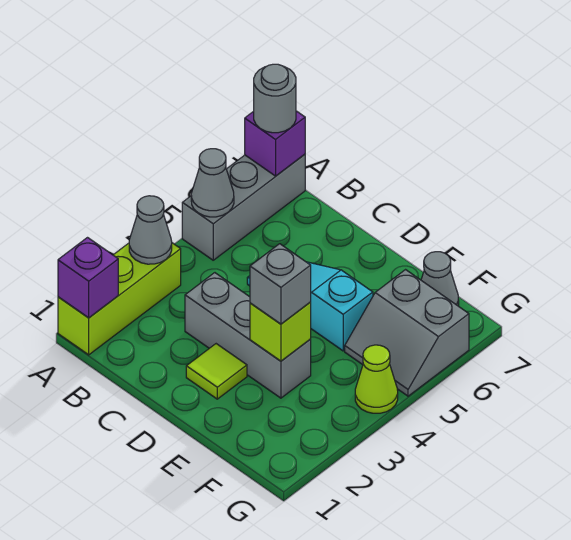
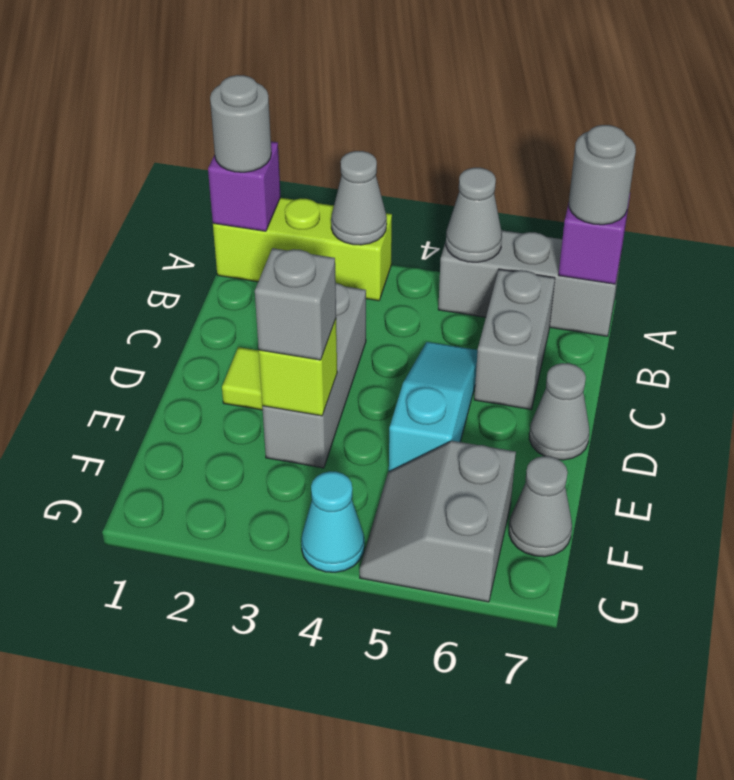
none -> grey 1x1 round brick [210,75,271,172]
none -> grey 1x2 brick [474,269,555,409]
none -> grey 1x1 cone [529,363,589,460]
lime 1x1 cone [355,345,398,413] -> cyan 1x1 cone [301,471,364,572]

